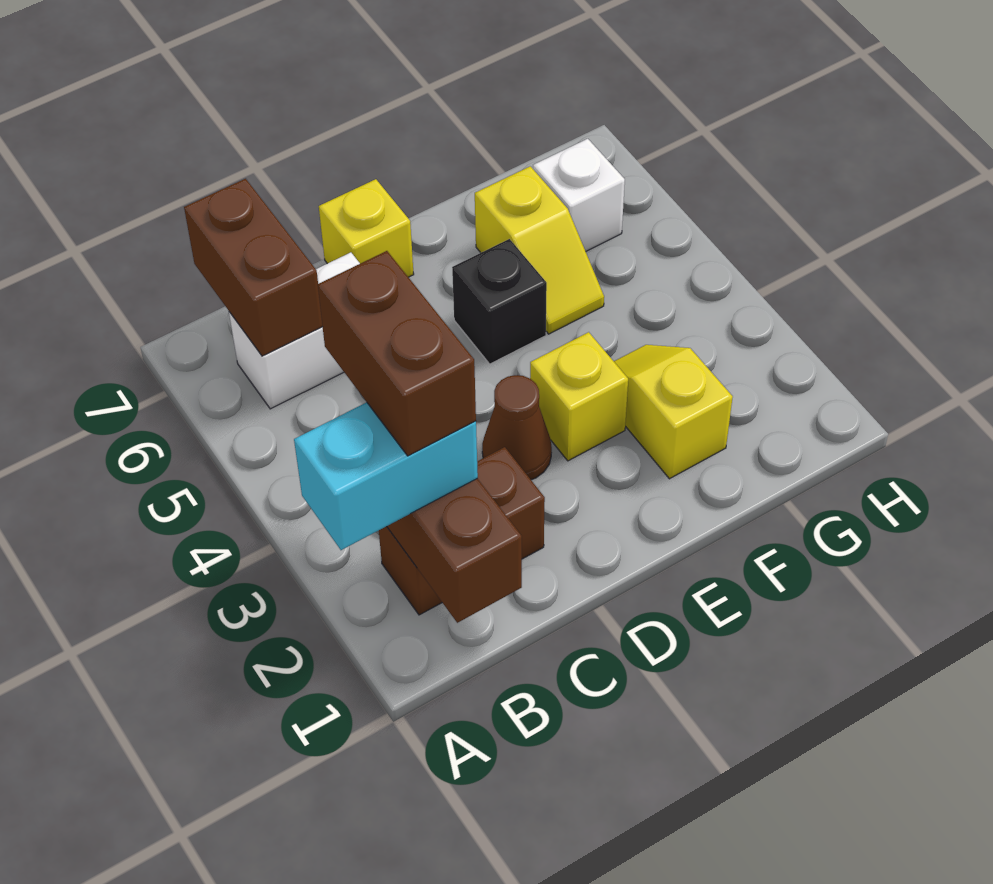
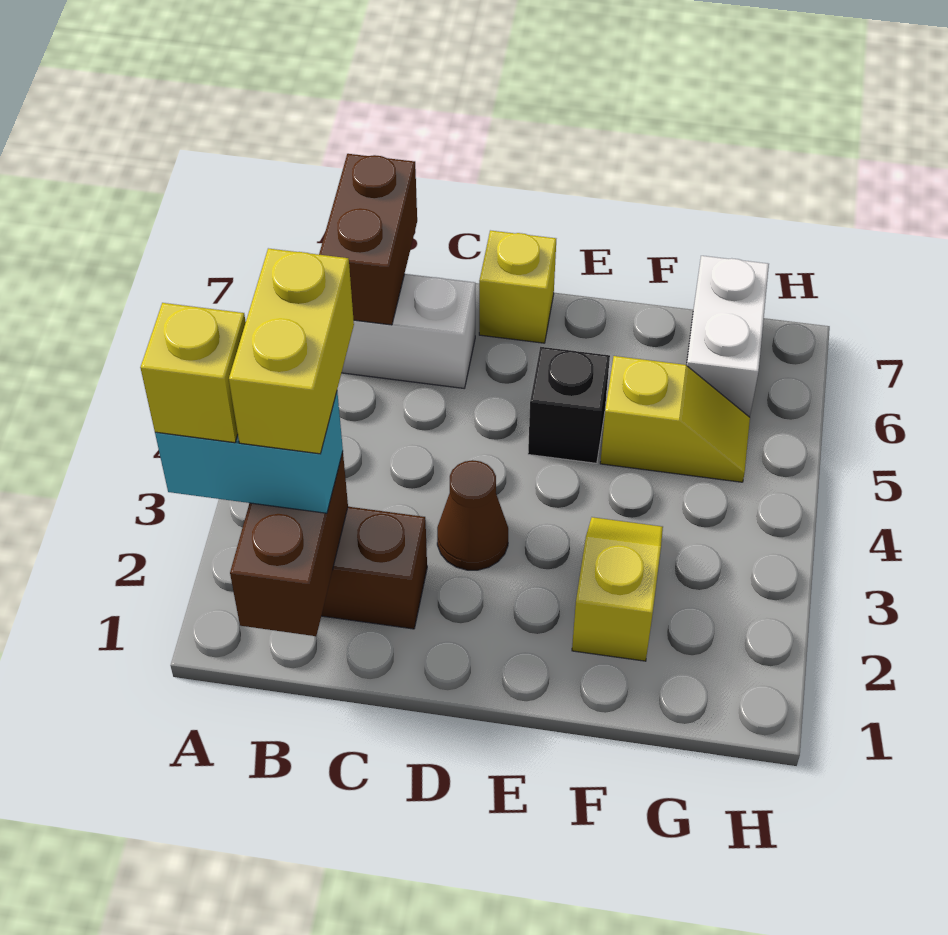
brown 1x2 brick [318,251,476,456] -> yellow 1x2 brick [229,248,354,454]
yellow 1x1 brick [530,332,628,461] -> yellow 1x1 brick moved to [140,303,246,443]
yellow 1x2 slope [475,166,604,334] -> yellow 1x2 slope turned to [600,356,750,482]
white 1x1 brick [533,139,625,251] -> white 1x2 brick [687,256,769,417]

